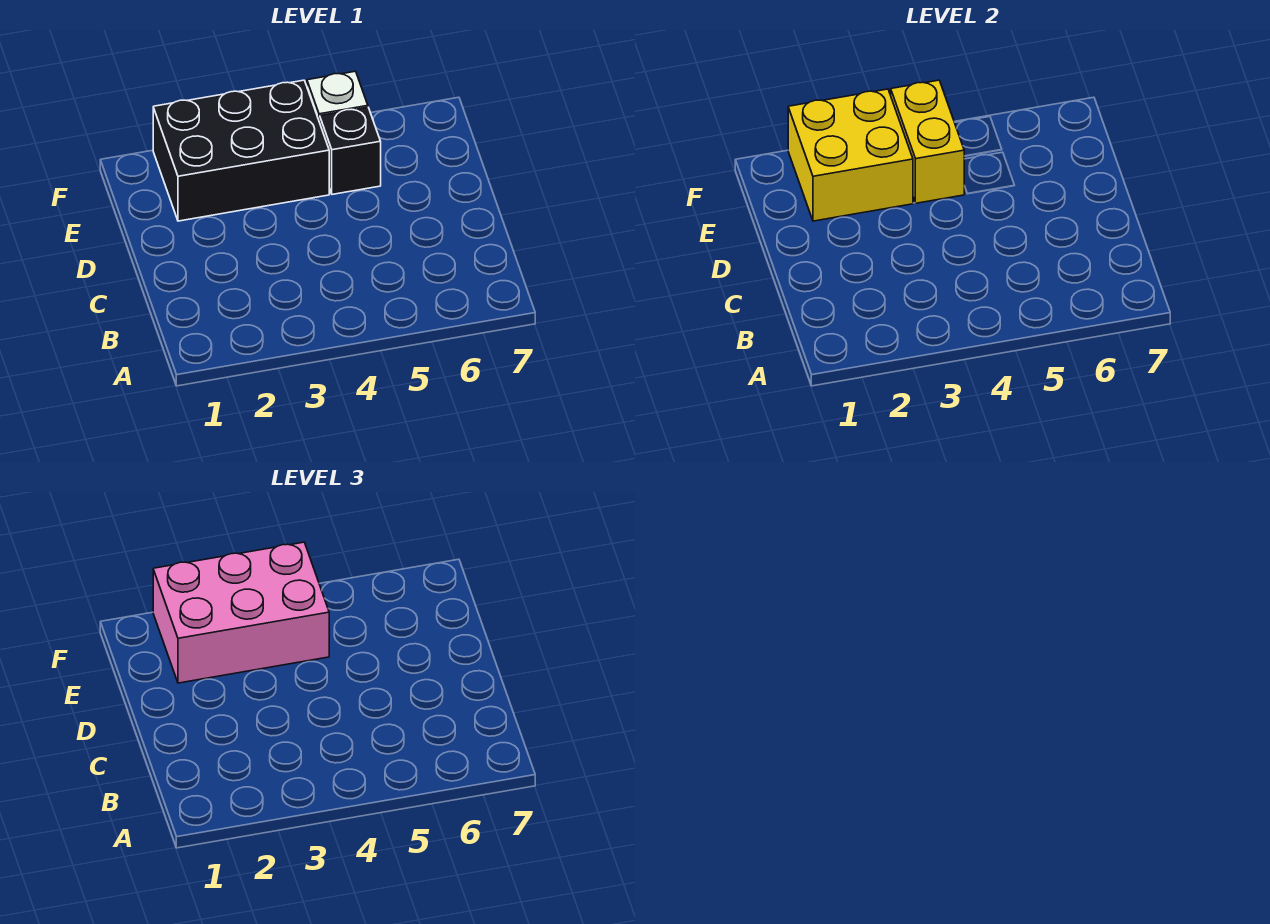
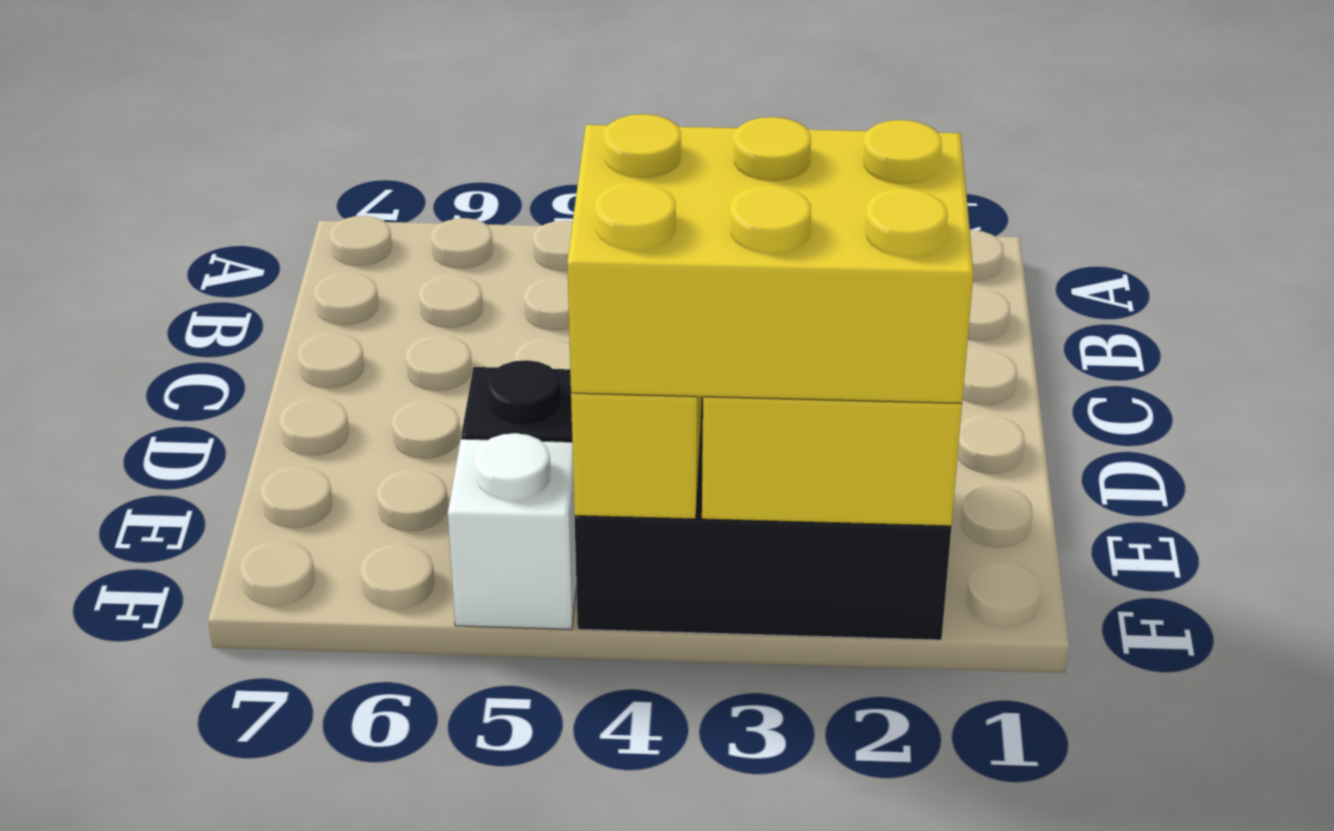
pink 2x3 brick [153,542,329,683] -> yellow 2x3 brick [567,114,974,403]

